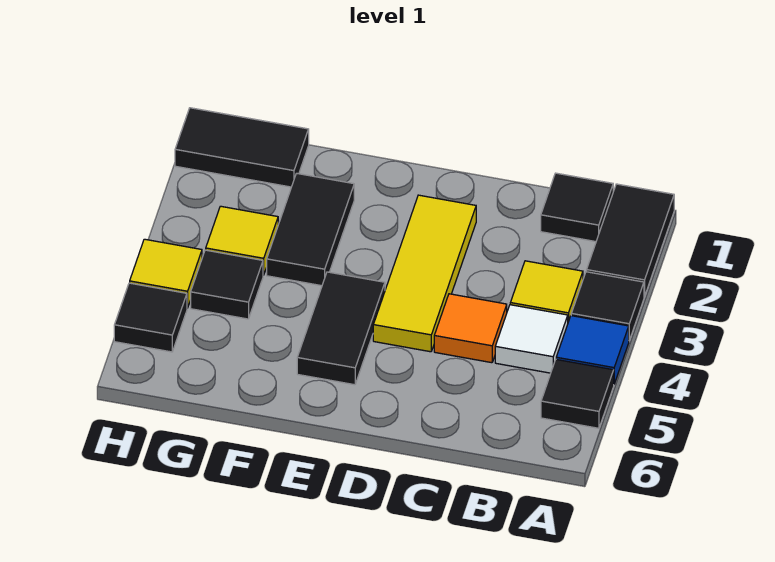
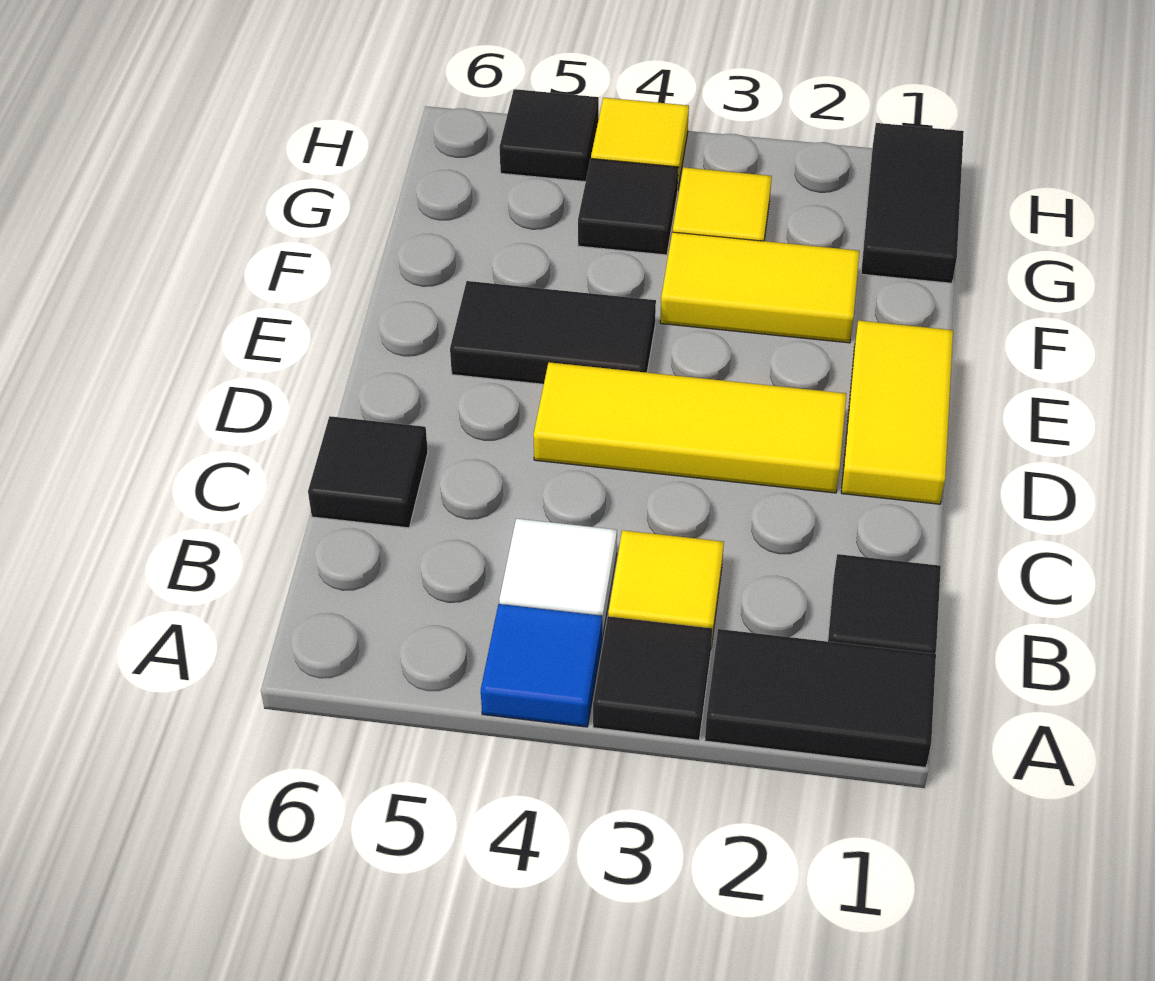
black 1x1 tile [541,360,614,428] -> black 1x1 tile moved to [308,416,428,528]
orange 1x1 tile [434,294,507,363] -> none
none -> yellow 1x2 tile [841,321,953,504]
black 1x2 tile [267,173,354,286] -> yellow 1x2 tile [660,232,860,343]

